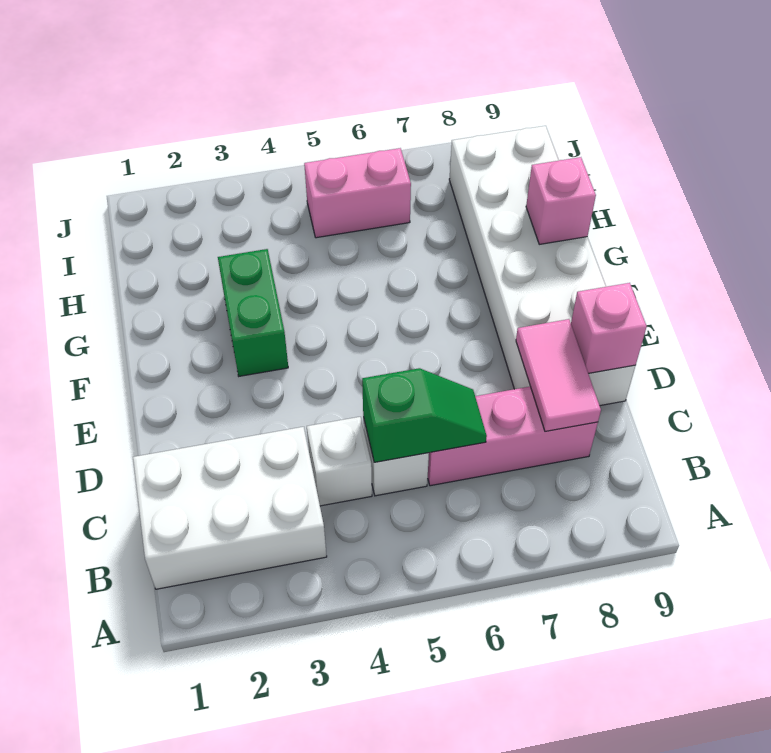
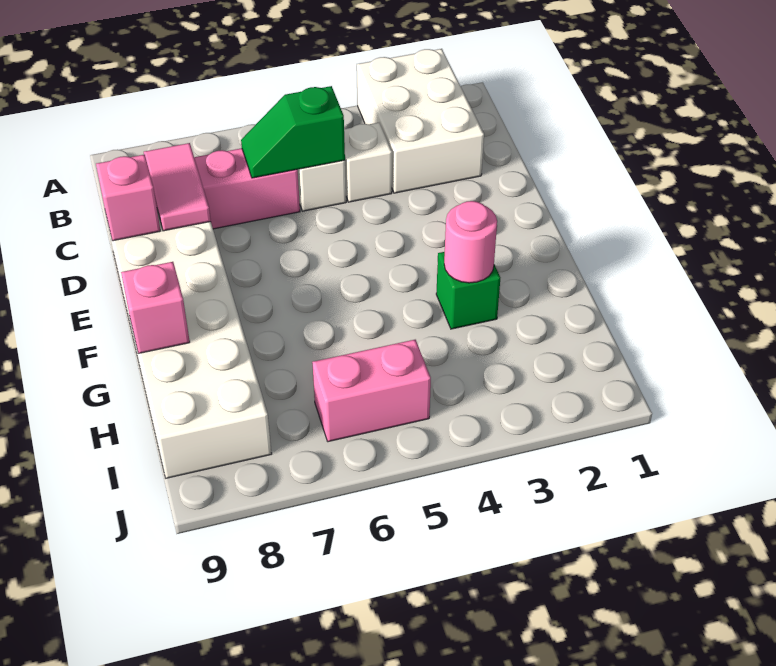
white 2x3 brick [133,427,327,589] -> white 2x3 brick turned to [357,49,484,193]
green 1x2 brick [218,249,288,376] -> green 1x1 brick [436,252,500,329]
none -> pink 1x1 round brick [444,201,497,283]

